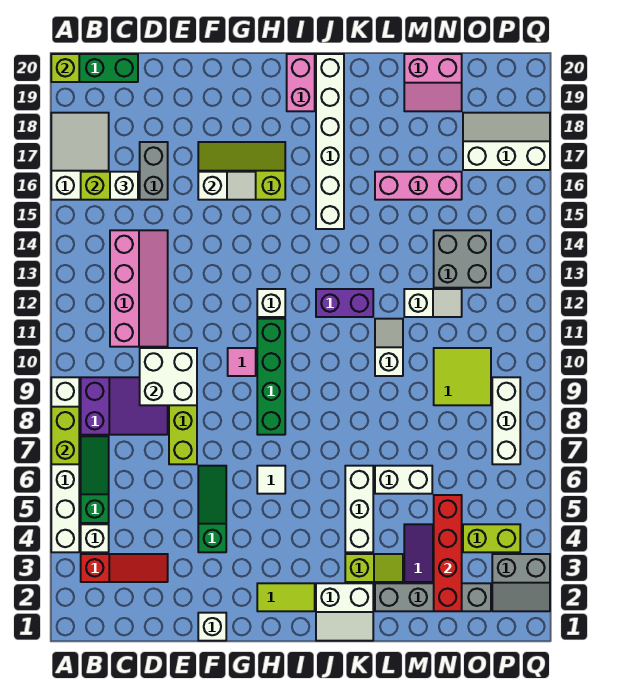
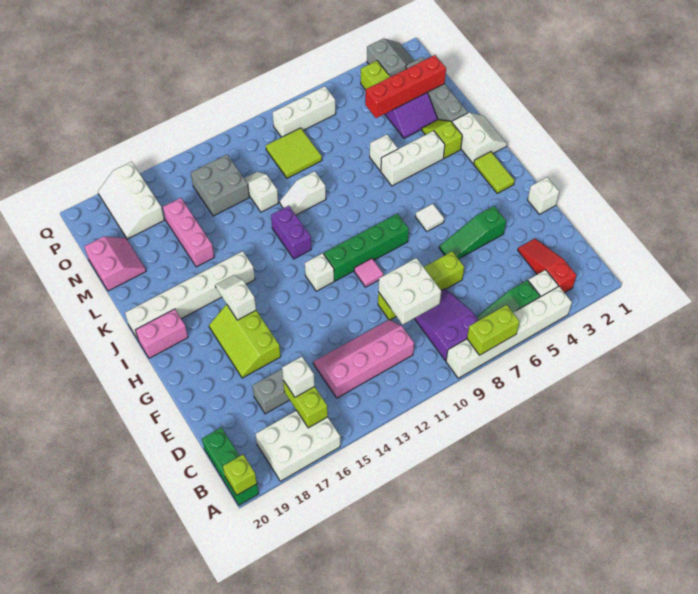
white 2x3 slope [51,113,109,200] -> white 2x3 brick [255,410,340,481]
white 1x2 slope [198,172,256,200] -> white 1x2 slope moved to [215,275,256,320]
white 1x2 brick [375,466,432,494] -> white 1x1 brick [370,134,398,171]

